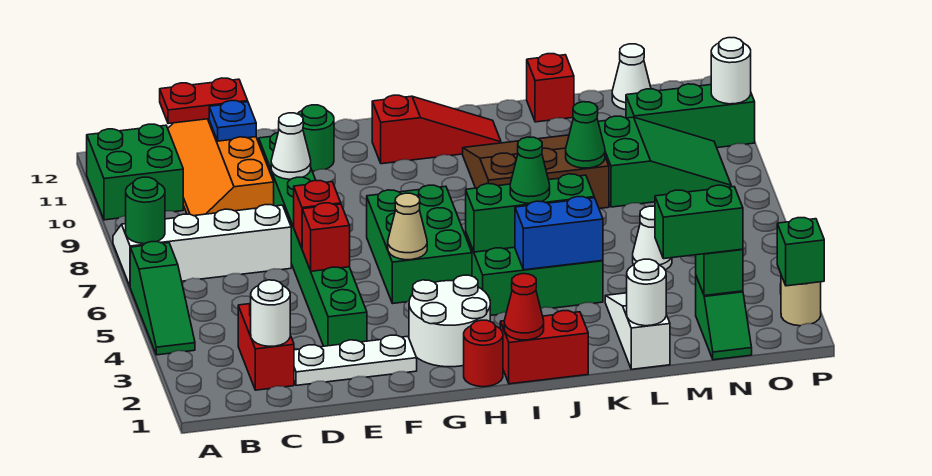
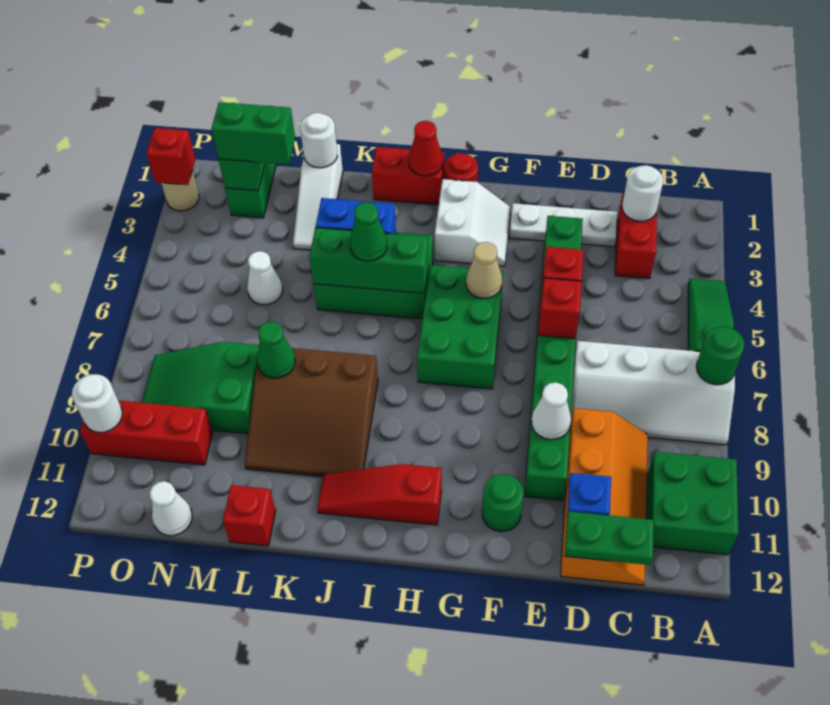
red 1x2 plate [160,78,248,124] -> green 1x2 plate [565,511,654,565]
white 2x2 round brick [409,275,490,367] -> white 2x2 slope [435,179,511,266]
green 1x3 brick [626,84,755,148] -> red 1x3 brick [80,400,213,465]
green 1x1 brick [777,218,824,286] -> red 1x1 brick [147,128,195,185]

